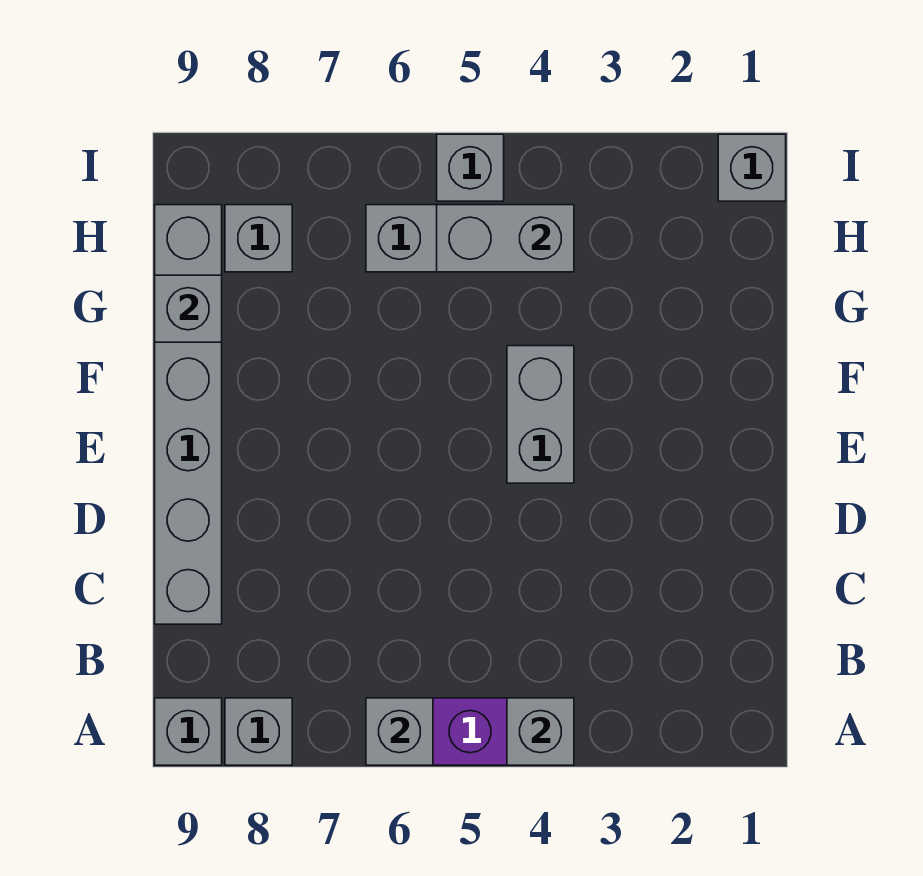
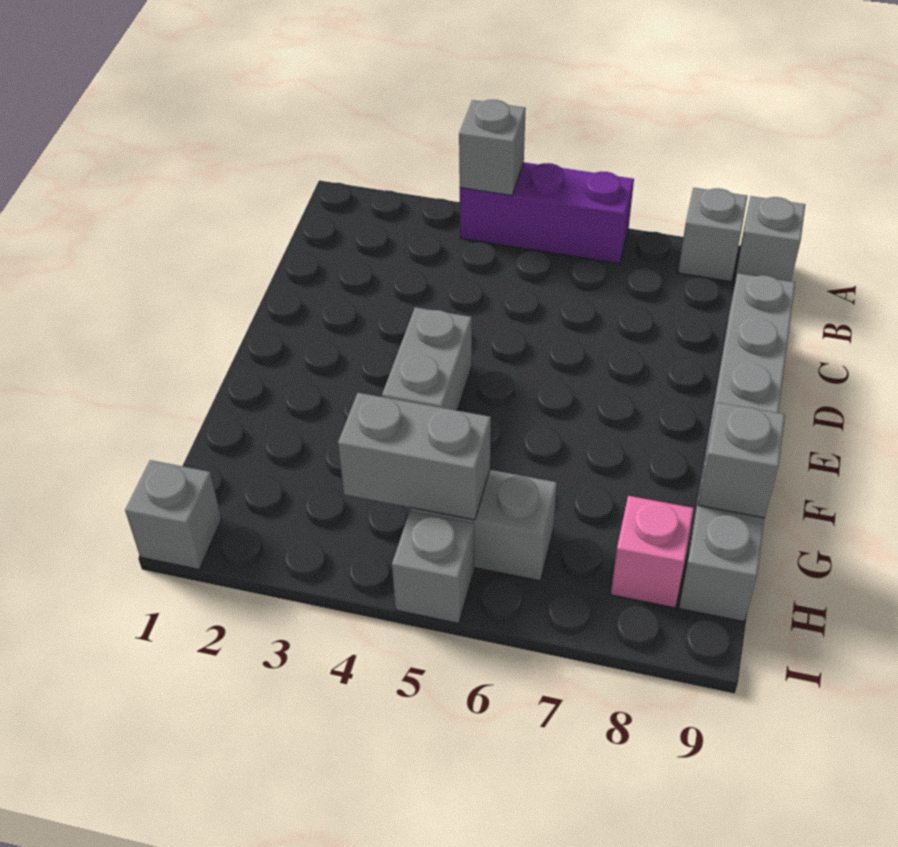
grey 1x1 brick [366,698,433,765] -> none
grey 1x1 brick [225,205,292,272] -> pink 1x1 brick [611,496,694,608]

